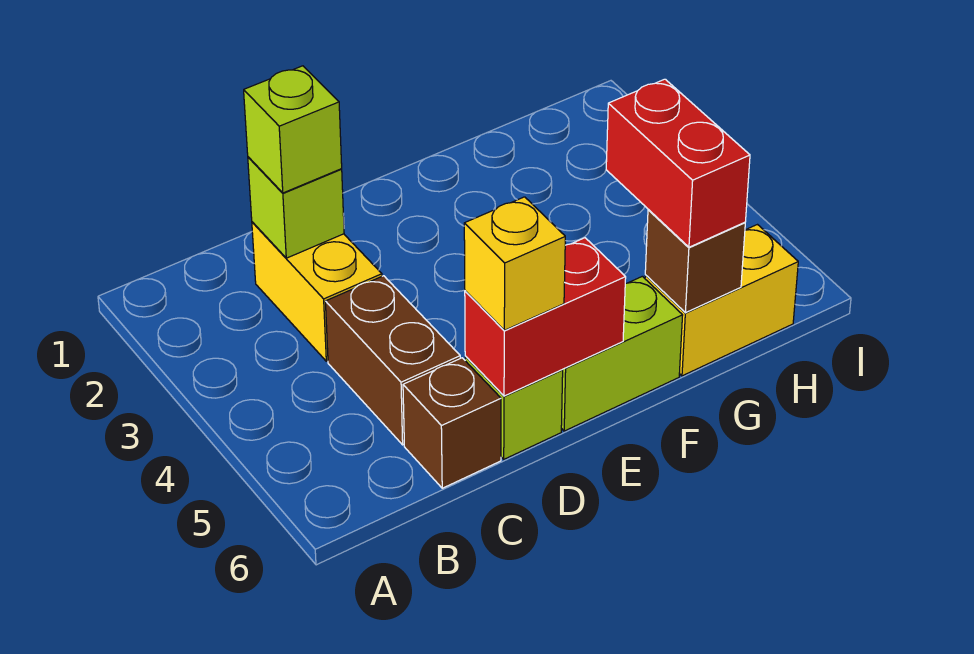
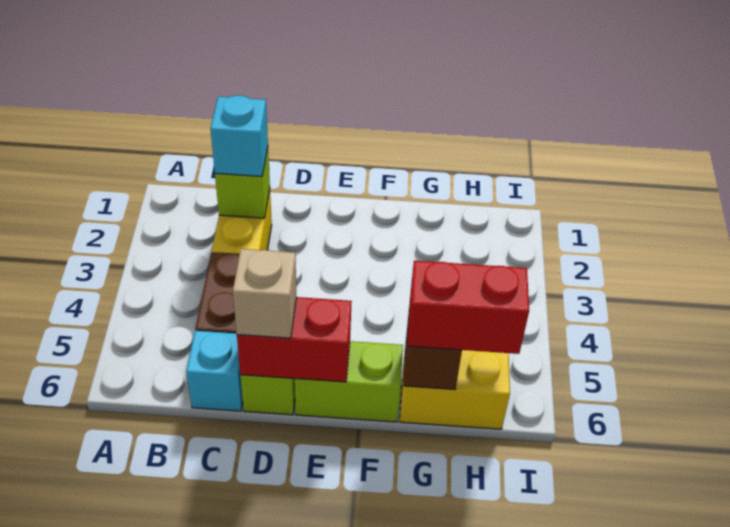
lime 1x1 brick [244,66,342,193] -> cyan 1x1 brick [210,95,268,176]
brown 1x1 brick [403,358,501,488] -> cyan 1x1 brick [186,331,243,411]
yellow 1x1 brick [464,197,565,330] -> tan 1x1 brick [233,249,296,338]
red 1x2 brick [606,79,750,247] -> red 1x2 brick turned to [408,261,529,354]

